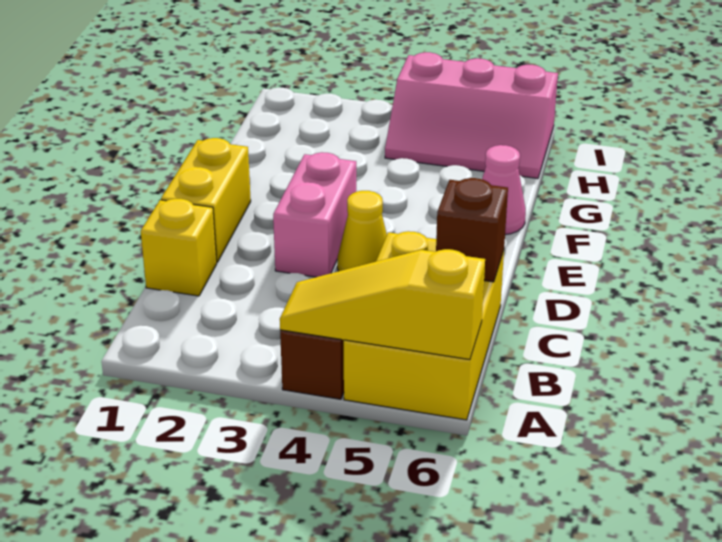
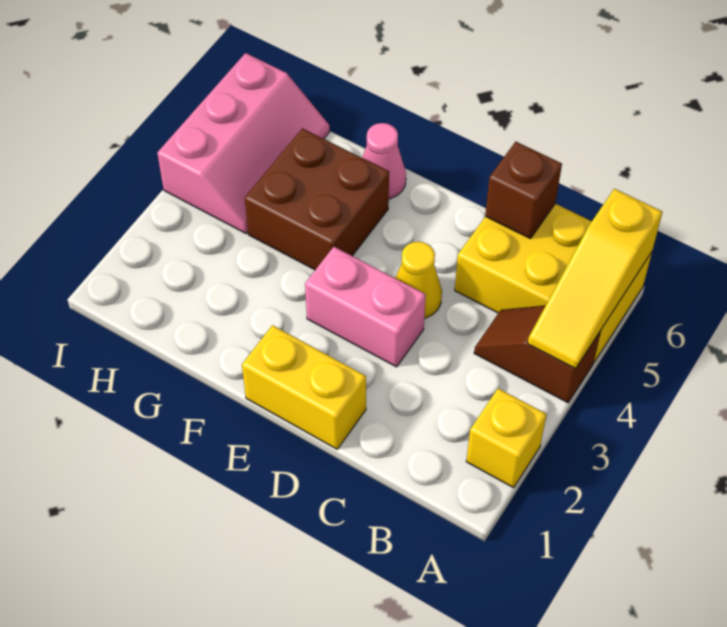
yellow 1x1 brick [141,199,217,296] -> yellow 1x1 brick moved to [466,388,546,488]
none -> brown 2x2 brick [245,128,389,270]

